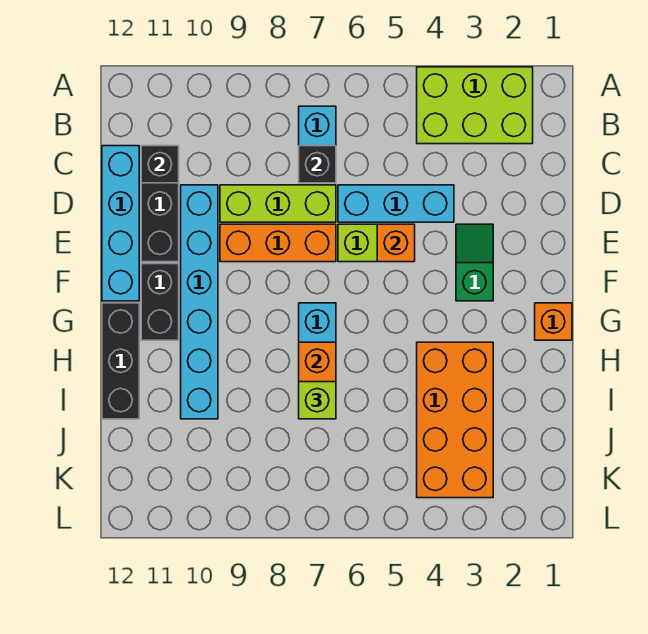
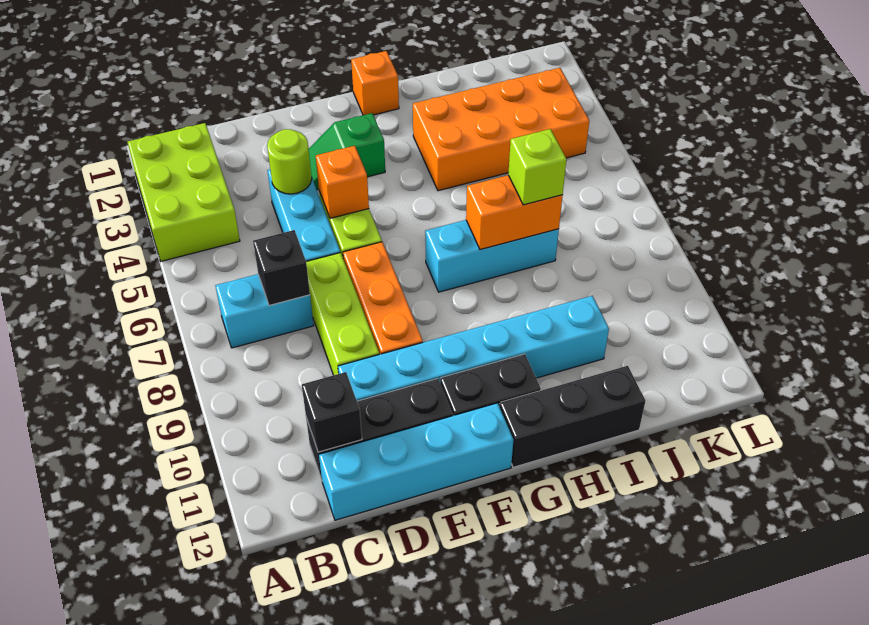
none -> lime 1x1 round brick [267,129,312,194]

